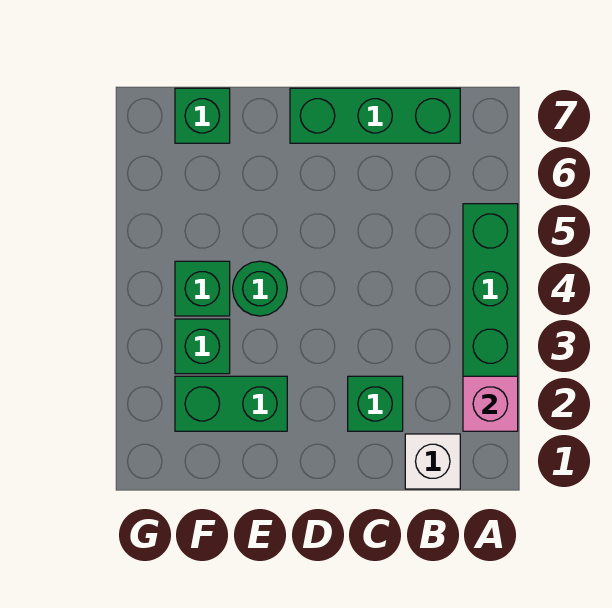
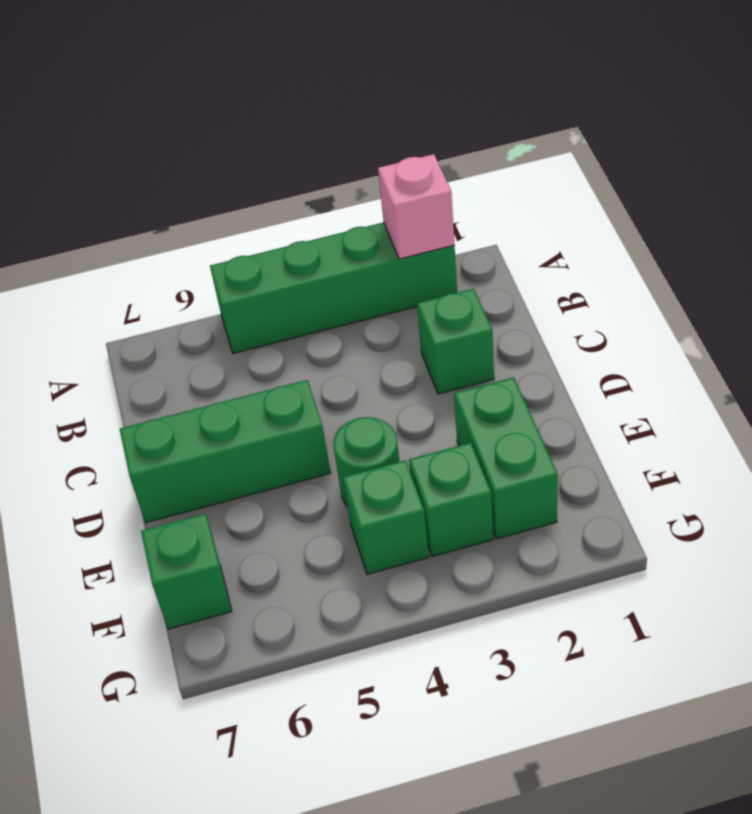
white 1x1 brick [405,434,460,489] -> none
green 1x3 brick [290,88,460,143] -> green 1x3 brick turned to [120,380,331,523]

